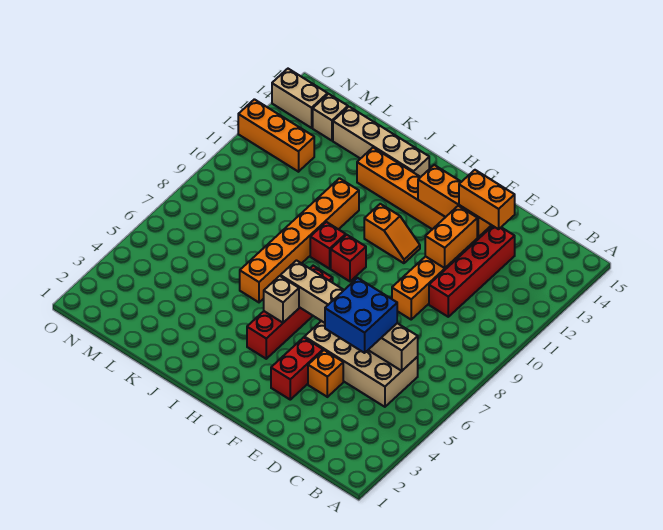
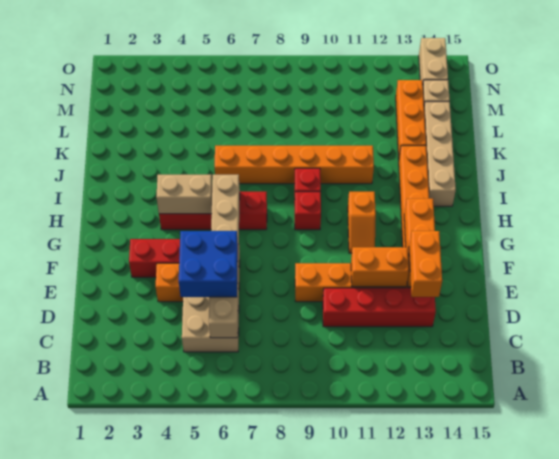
tan 1x1 brick [264,276,299,323] -> tan 1x2 brick [156,175,212,214]
orange 1x3 brick [238,99,314,172] -> orange 1x3 brick moved to [396,80,426,159]

